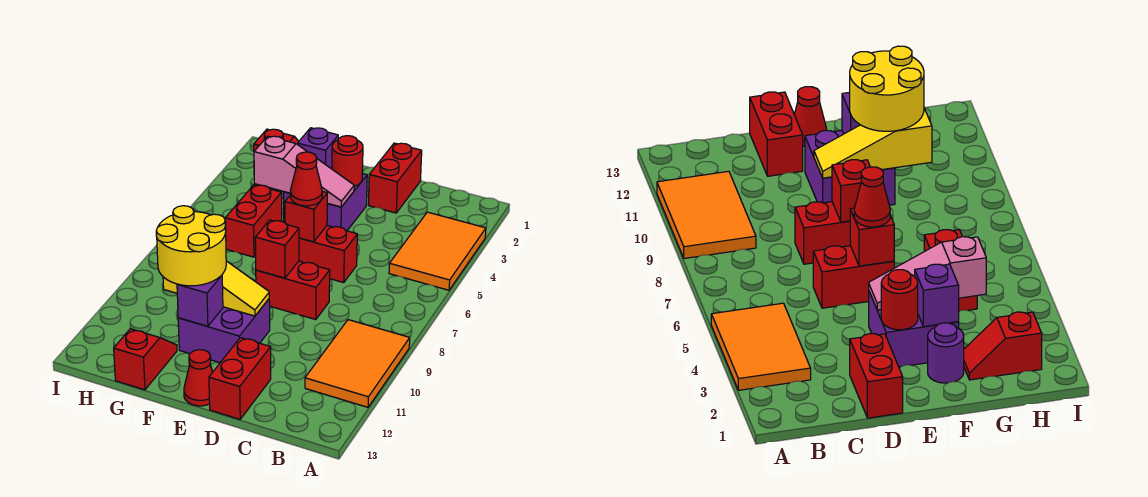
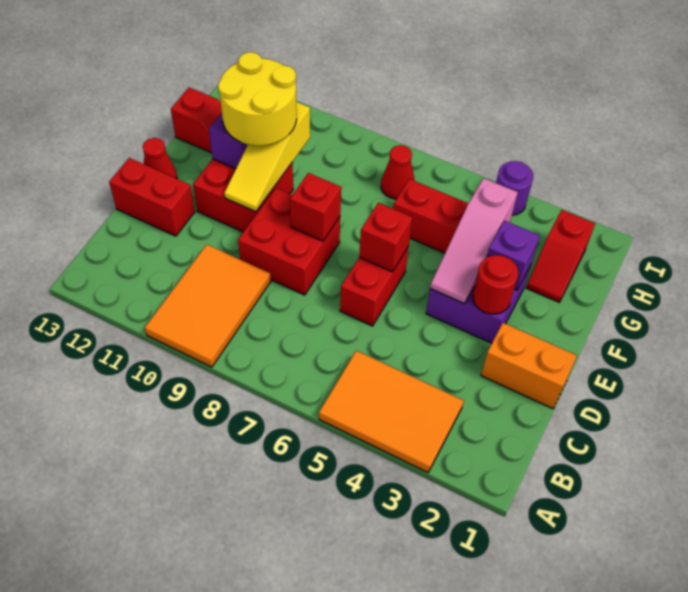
orange 2x3 tile [305,320,410,407] -> orange 2x3 tile turned to [145,245,271,367]
red 1x2 brick [369,143,422,213] -> orange 1x2 brick [481,323,577,408]
red 1x2 brick [256,261,330,320] -> red 2x2 brick [238,188,340,295]
red 1x1 cone [290,152,322,206] -> red 1x1 cone moved to [381,145,415,199]
purple 2x2 brick [178,299,270,363] -> red 2x2 brick [193,159,293,232]
purple 1x1 round brick [928,323,964,383] -> purple 1x1 round brick moved to [496,161,533,215]

